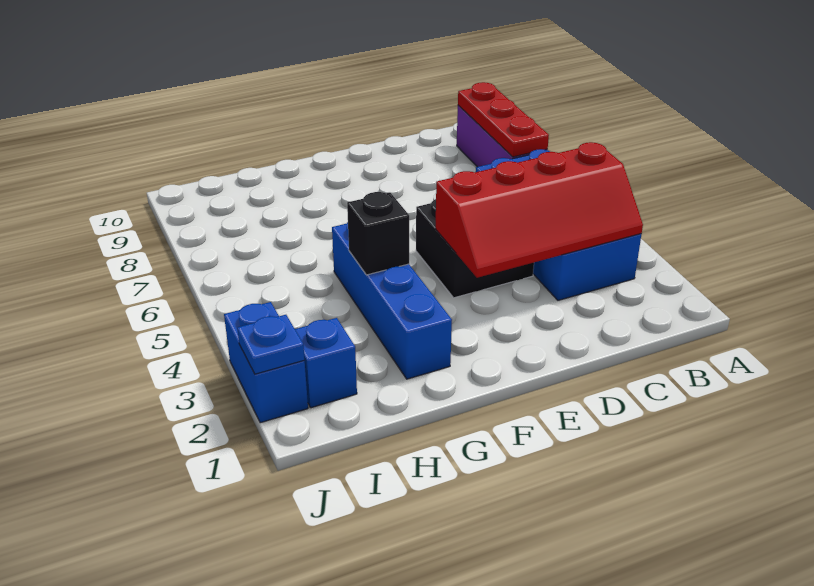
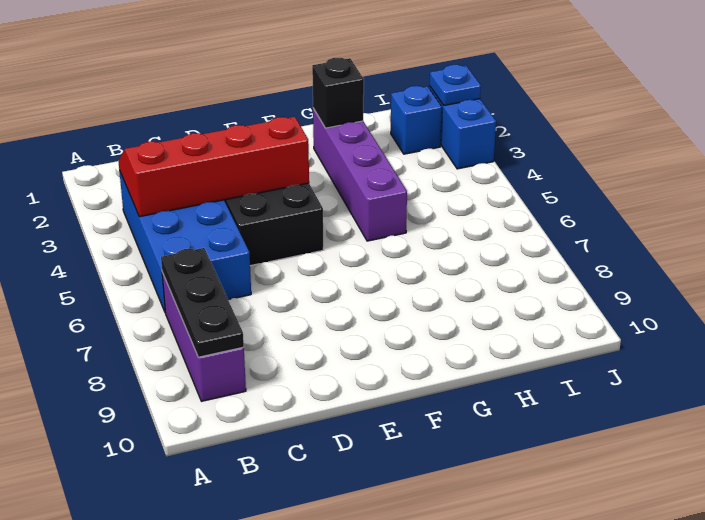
red 1x3 plate [458,82,549,157] -> black 1x3 plate [161,248,244,357]
blue 1x4 brick [332,222,452,379] -> purple 1x4 brick [313,108,407,241]
black 1x1 brick [347,192,409,275] -> black 1x1 brick moved to [312,58,364,128]

